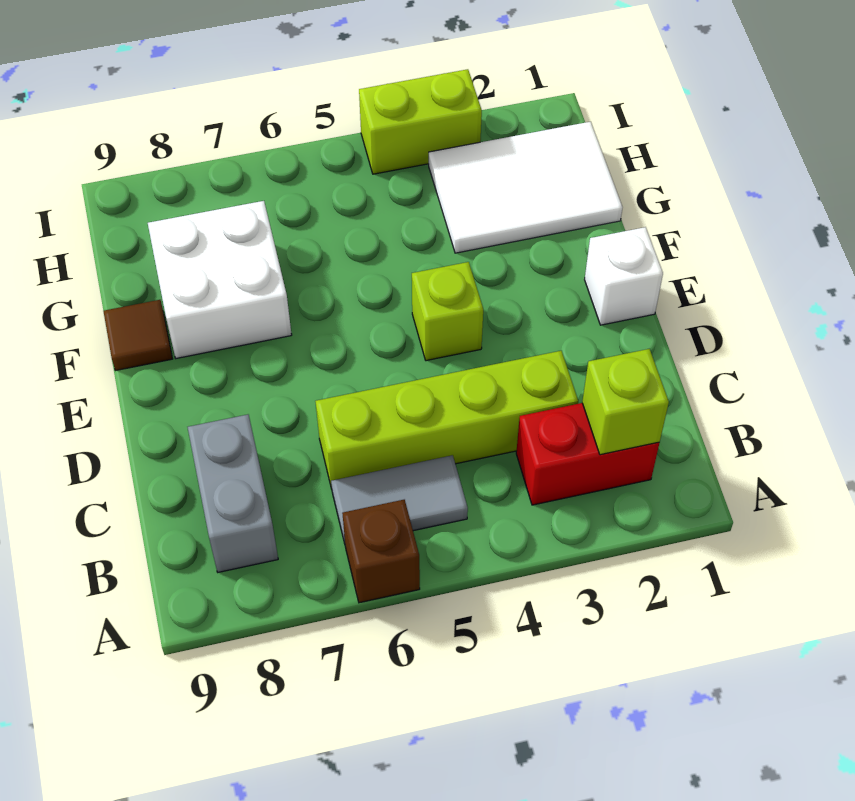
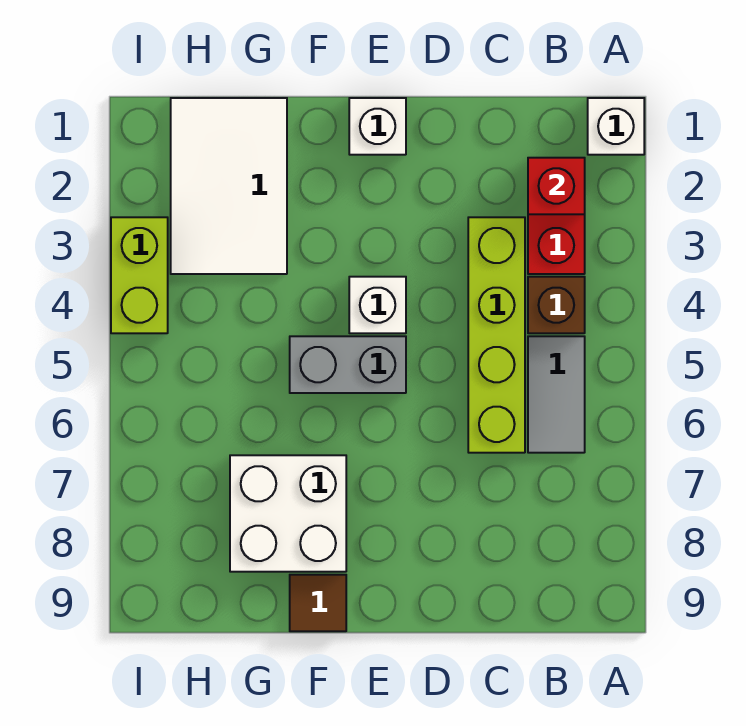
none -> white 1x1 brick [588,98,644,155]
brown 1x1 brick [342,500,420,603] -> brown 1x1 brick moved to [528,277,585,333]
lime 1x1 brick [582,349,669,455] -> red 1x1 brick [528,158,585,214]
grey 1x2 brick [188,415,278,572] -> grey 1x2 brick moved to [290,336,406,393]
lime 1x1 brick [412,262,483,361] -> white 1x1 brick [349,277,406,333]

